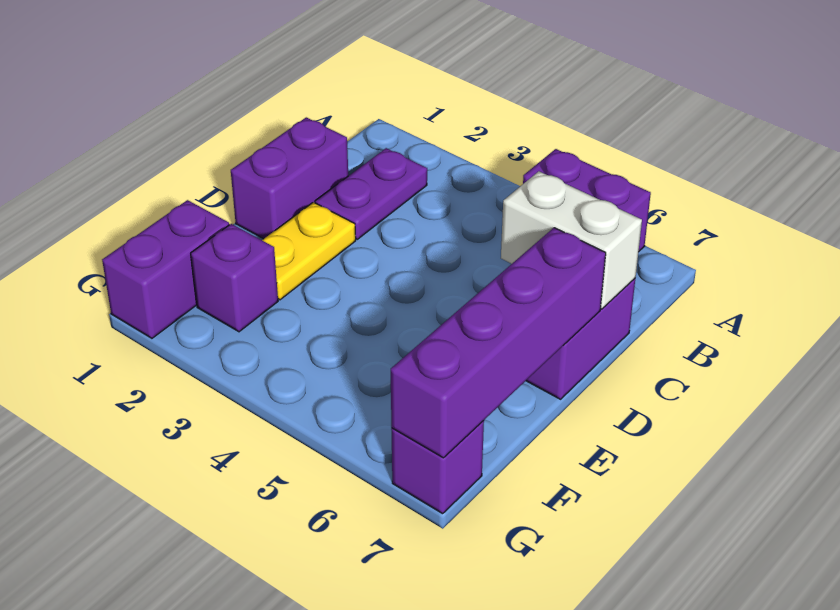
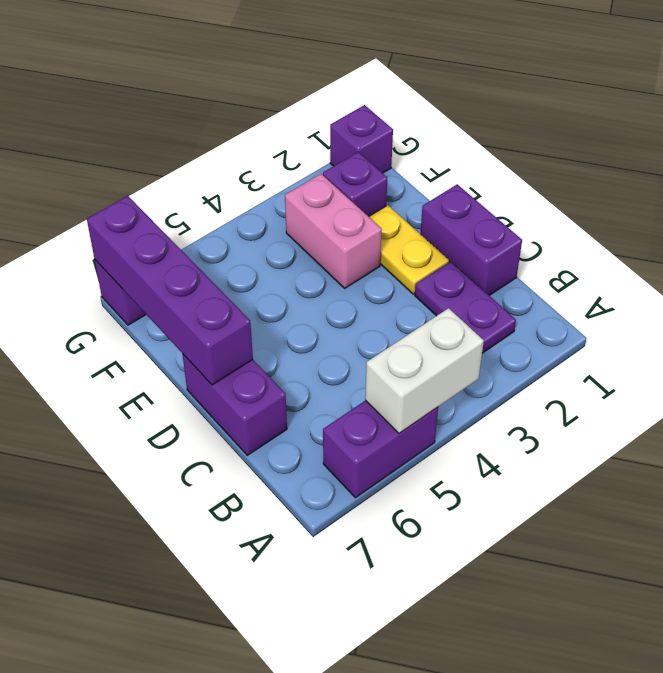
white 1x2 brick [501,171,642,309] -> white 1x2 brick moved to [365,308,484,433]
none -> pink 1x2 brick [285,174,382,288]
purple 1x2 brick [102,200,229,338] -> purple 1x1 brick [330,105,393,173]

